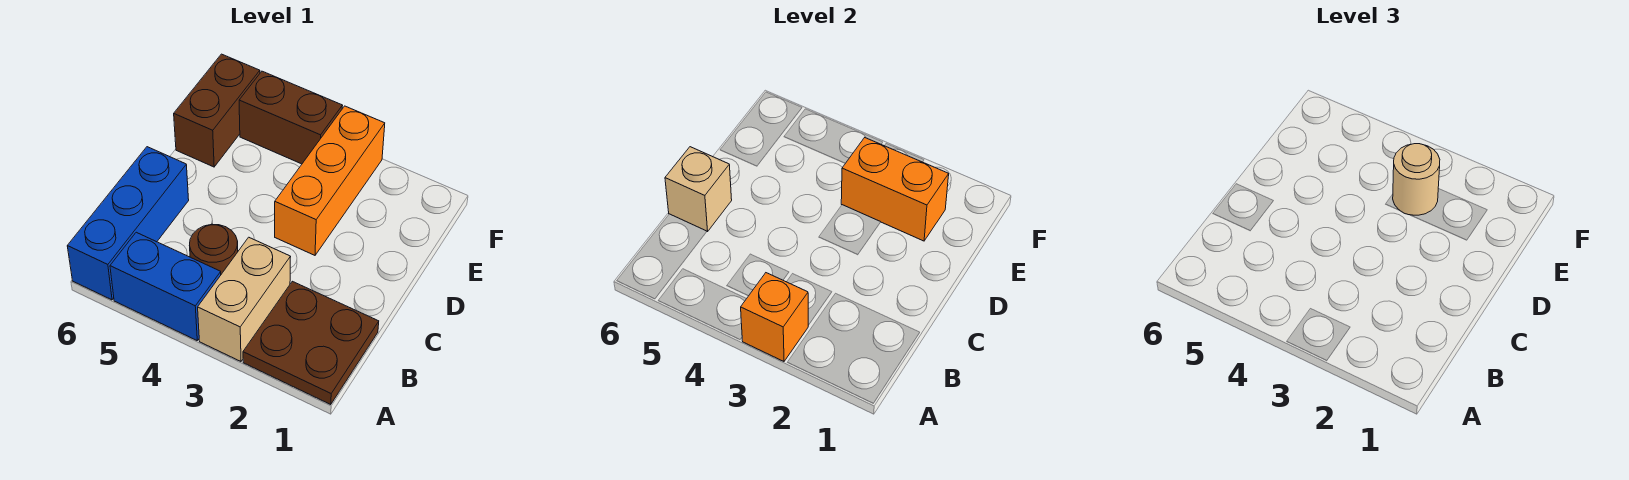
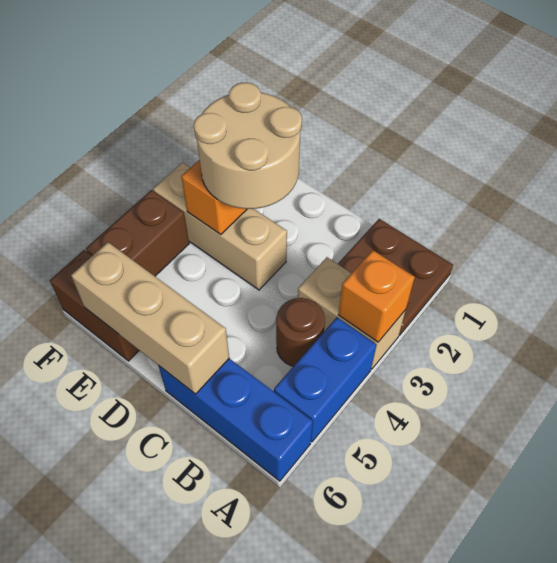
tan 1x1 brick [665,147,732,232] -> tan 1x3 brick [71,242,229,394]
orange 1x3 brick [275,106,385,255] -> tan 1x3 brick [153,162,287,290]
tan 1x1 round brick [1393,144,1440,215] -> tan 2x2 round brick [194,82,302,209]

